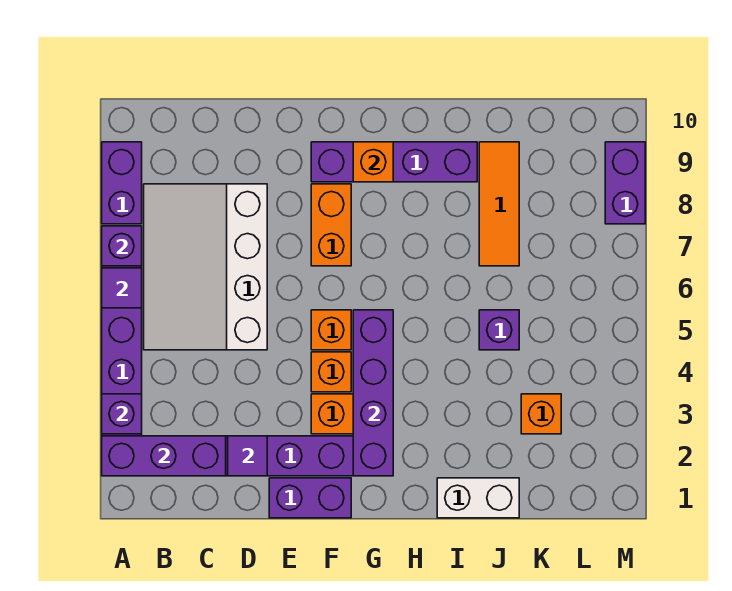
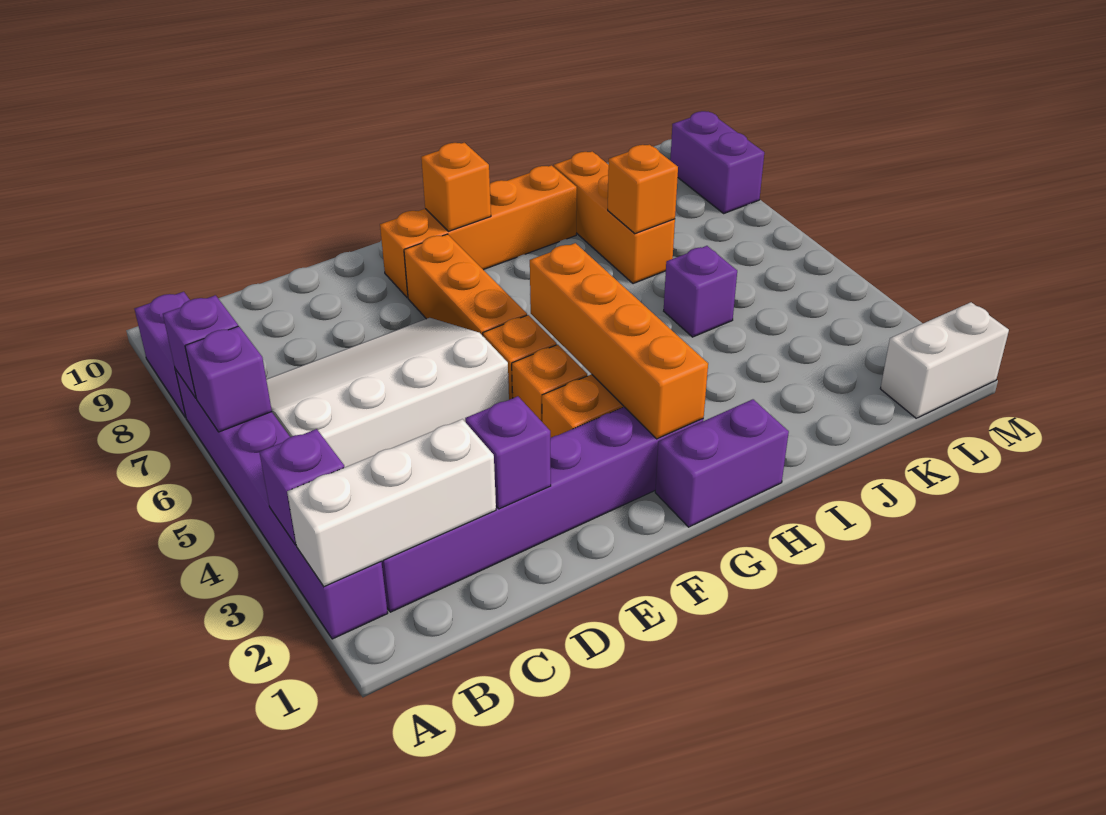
purple 1x3 brick [102,436,226,476] -> white 1x3 brick [287,419,496,587]
purple 1x1 tile [102,268,142,308] -> purple 1x1 brick [185,326,272,432]
white 3x4 slope [144,184,267,350] -> white 3x4 slope turned to [266,318,509,467]
purple 1x1 tile [228,436,267,476] -> purple 1x1 brick [465,396,551,509]
purple 1x2 brick [269,478,351,518] -> purple 1x2 brick moved to [655,399,789,527]
orange 1x2 brick [311,184,351,266] -> orange 1x3 brick [404,234,527,336]
purple 1x4 brick [311,142,477,182] -> orange 1x4 brick [380,165,577,298]
purple 1x4 brick [353,310,393,476] -> orange 1x4 brick [530,243,708,439]
white 1x2 brick [437,478,519,518] -> white 1x2 brick moved to [880,302,1009,418]
orange 1x3 tile [479,142,519,266] -> orange 1x3 brick [554,151,675,284]
orange 1x1 brick [521,394,561,434] -> orange 1x1 brick moved to [608,145,678,234]

